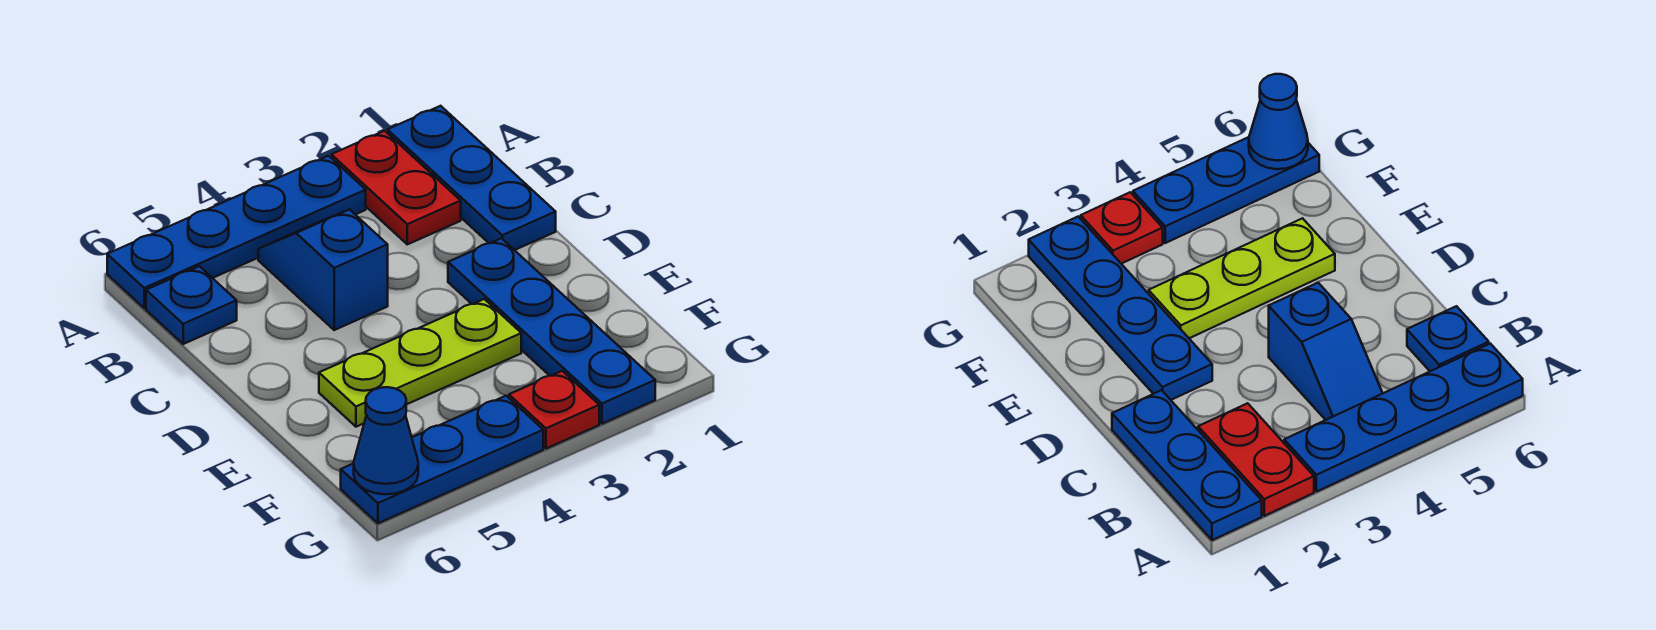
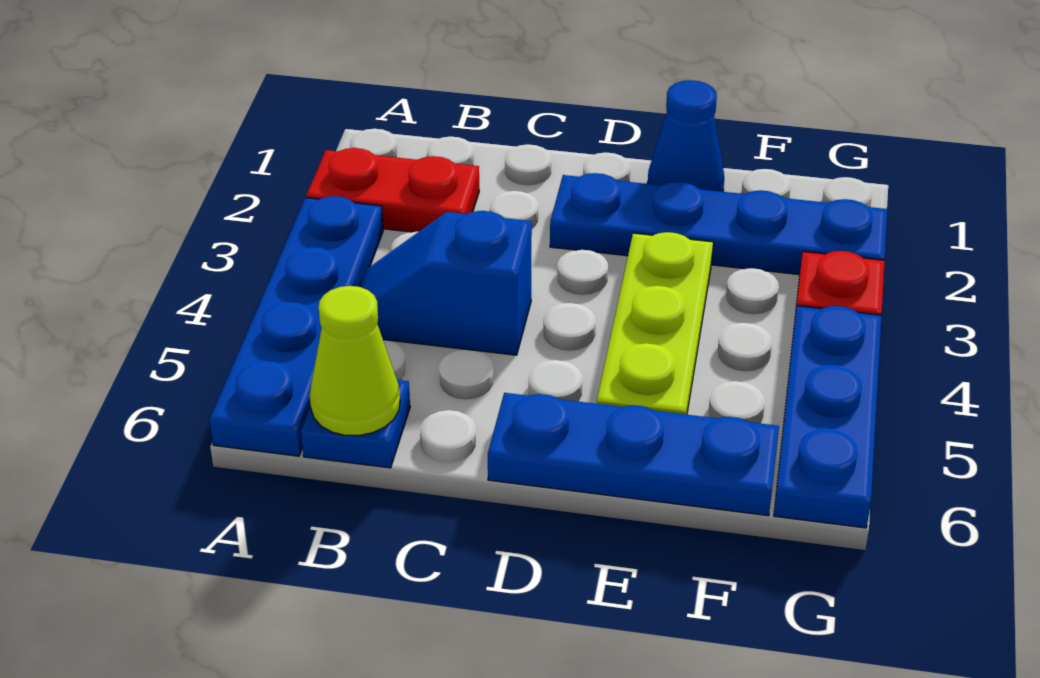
blue 1x3 plate [387,106,556,250] -> blue 1x3 plate moved to [488,393,779,516]
none -> lime 1x1 cone [310,286,400,436]
blue 1x1 cone [354,387,418,494] -> blue 1x1 cone moved to [648,80,724,192]

